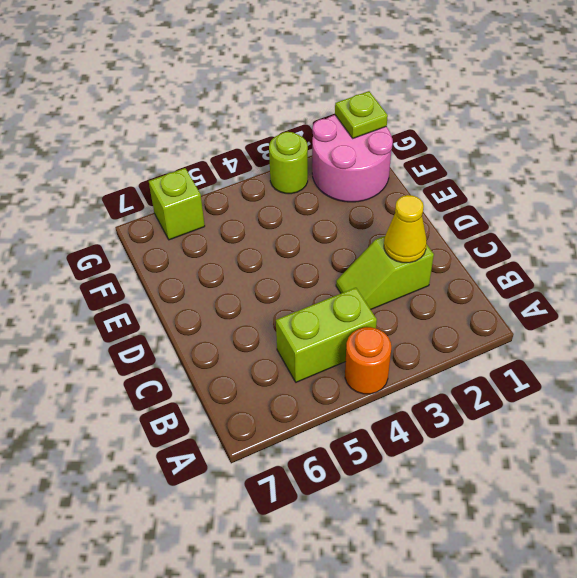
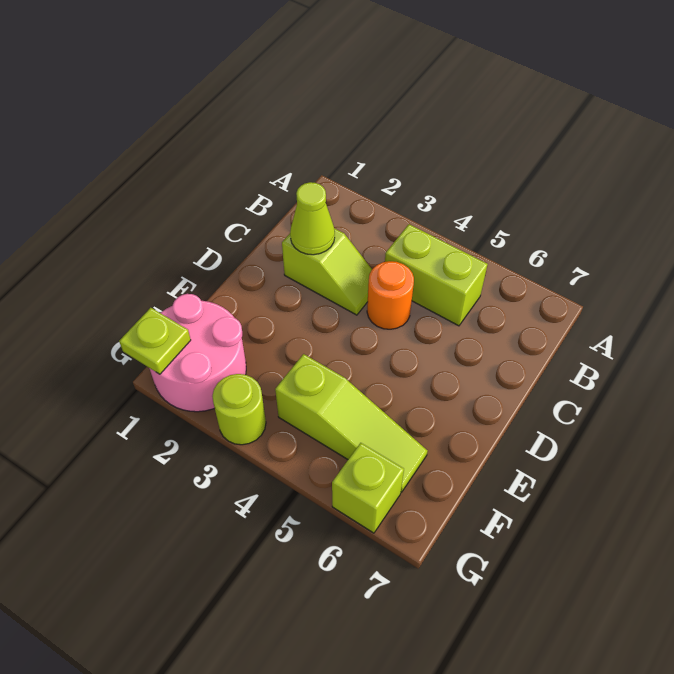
orange 1x1 round brick [345,327,391,394] -> orange 1x1 round brick moved to [367,261,414,329]
yellow 1x1 cone [384,195,427,263] -> lime 1x1 cone [290,182,335,255]
none -> lime 1x3 slope [275,354,428,492]

